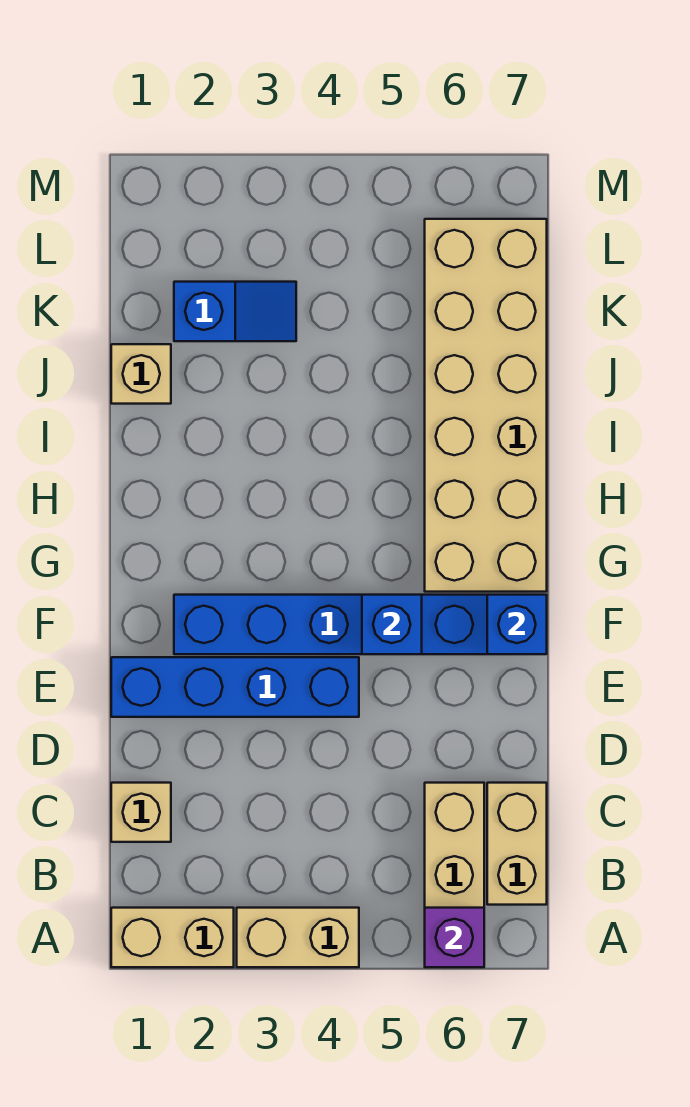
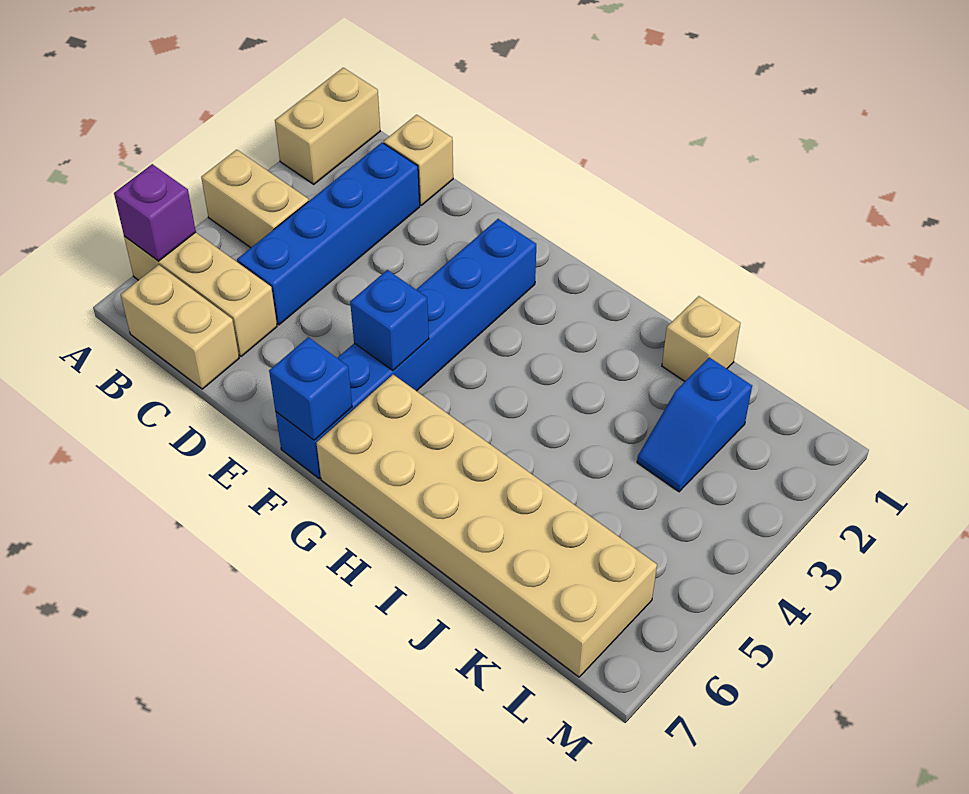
tan 1x2 brick [237,908,359,967] -> tan 1x2 brick turned to [201,150,309,248]
blue 1x4 brick [111,657,359,717] -> blue 1x4 brick moved to [237,143,420,325]

